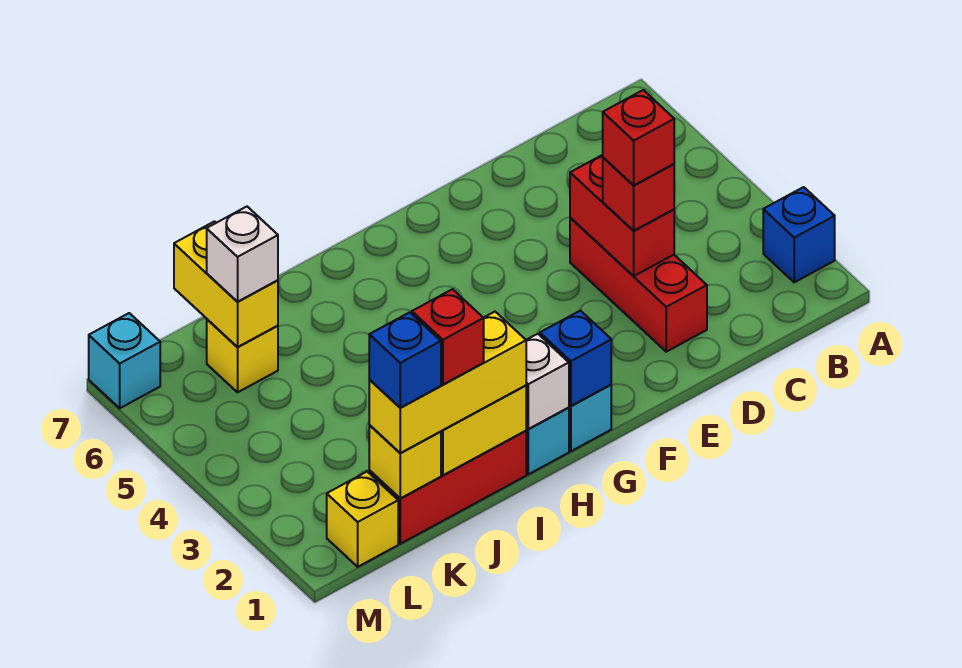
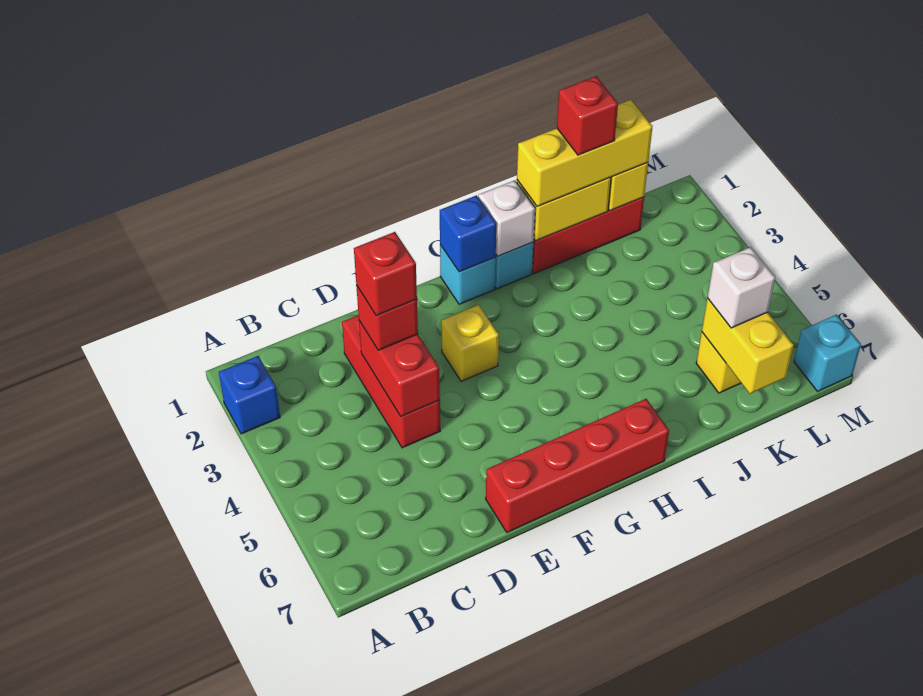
none -> red 1x4 brick [486,399,669,532]
blue 1x1 brick [369,312,441,408] -> none
yellow 1x1 brick [327,472,398,567] -> yellow 1x1 brick moved to [441,305,499,381]

